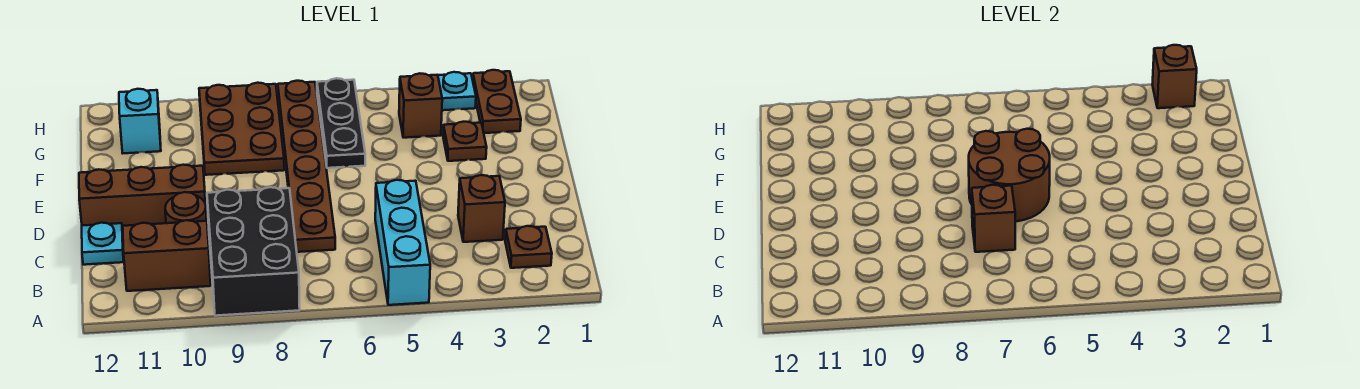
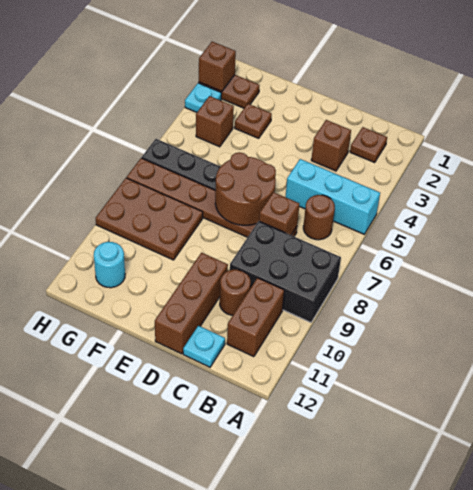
none -> brown 1x1 round brick [303,195,335,240]
cyan 1x1 brick [119,89,161,153] -> cyan 1x1 round brick [94,242,125,288]

